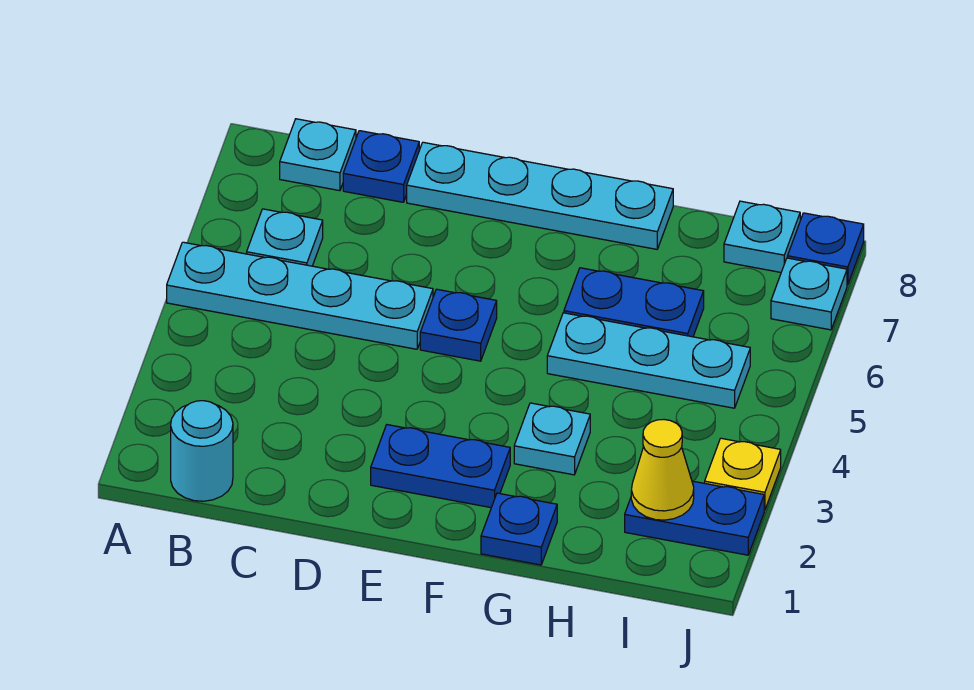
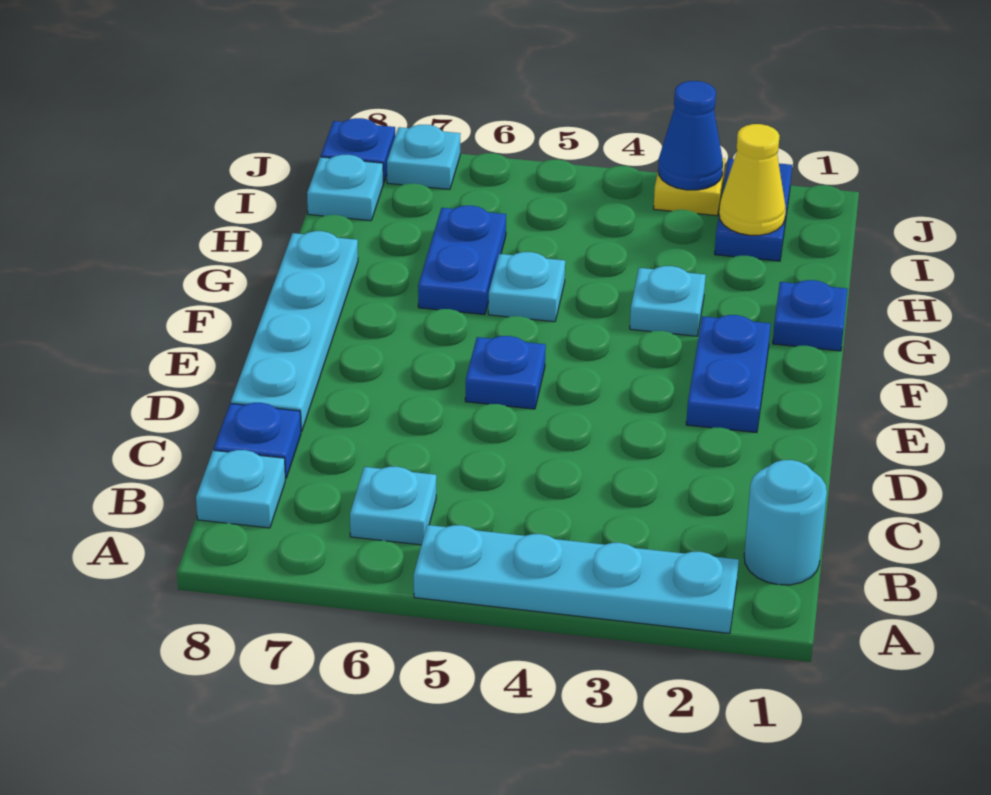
cyan 1x4 plate [167,242,433,349] -> cyan 1x4 plate turned to [414,525,739,633]
cyan 1x3 plate [547,313,750,408] -> cyan 1x1 plate [488,252,565,322]
none -> blue 1x1 cone [658,81,723,190]

